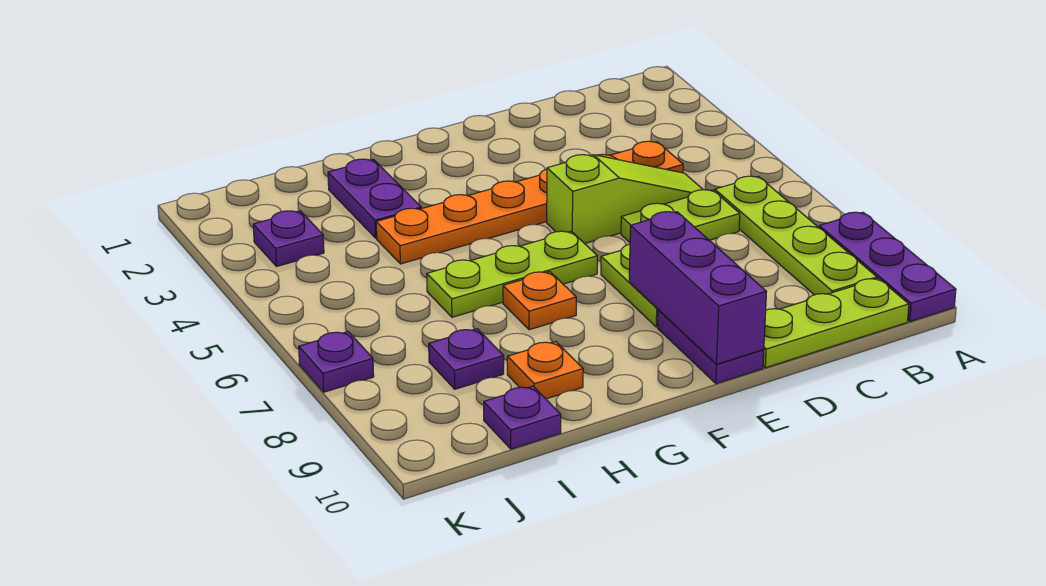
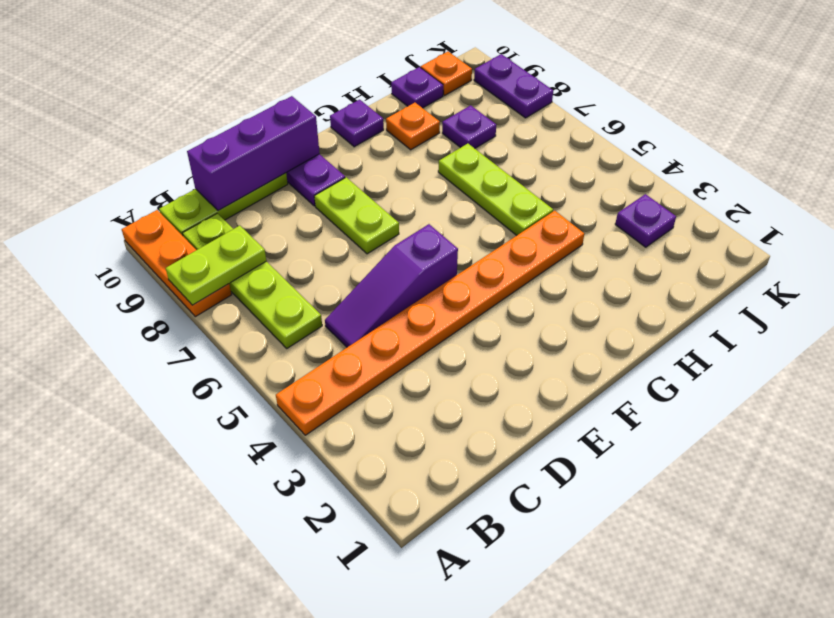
purple 1x3 plate [819,212,956,322] -> orange 1x3 plate [122,210,232,317]
orange 1x6 plate [376,141,683,264] -> orange 1x8 plate [276,211,584,435]
lime 1x3 slope [547,155,703,244] -> purple 1x3 slope [325,224,458,347]
lime 1x2 plate [621,190,740,242] -> lime 1x2 plate moved to [166,226,266,305]
purple 1x3 brick [629,212,766,364] -> purple 1x3 brick turned to [187,96,320,210]
lime 1x3 plate [427,231,597,317] -> lime 1x3 plate turned to [438,144,553,236]
orange 1x1 plate [503,272,576,330] -> orange 1x1 plate moved to [421,52,472,96]
purple 1x2 plate [328,159,421,238] -> purple 1x2 plate moved to [474,54,553,118]
purple 1x1 plate [299,332,374,392] -> purple 1x1 plate moved to [330,100,384,147]

